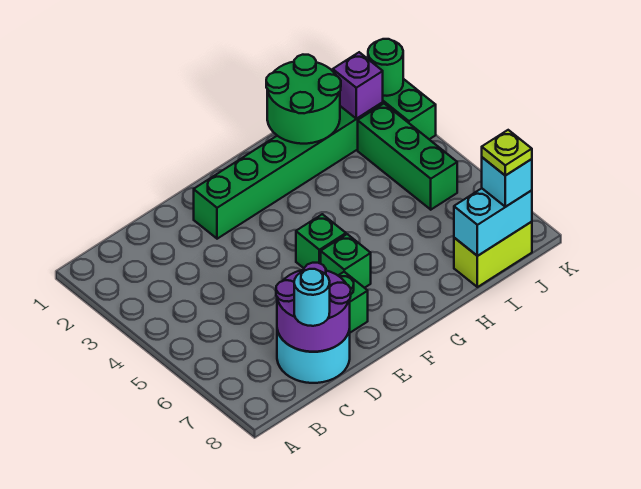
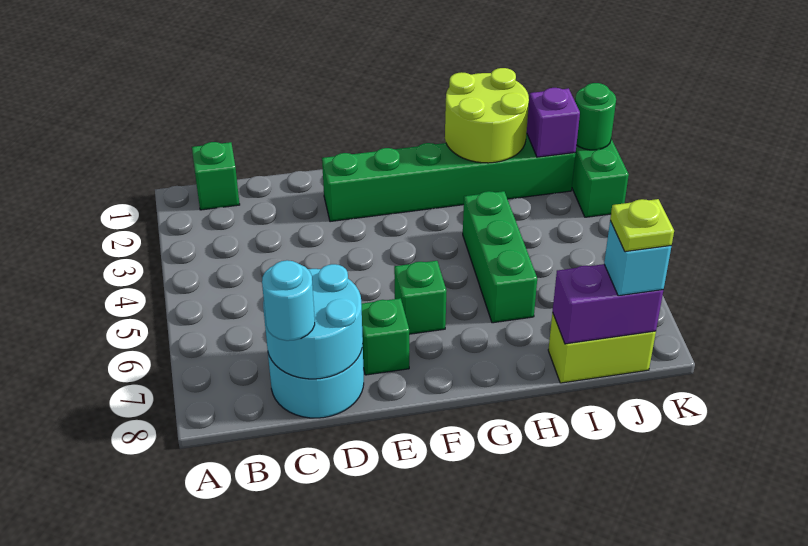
purple 2x2 round brick [276,263,351,352] -> cyan 2x2 round brick [263,264,363,379]
green 1x1 brick [296,214,346,268] -> green 1x1 brick moved to [192,142,240,210]
green 2x2 round brick [266,55,341,144] -> lime 2x2 round brick [445,68,529,163]
cyan 1x2 brick [454,188,532,256] -> purple 1x2 brick [553,264,663,344]
green 1x3 brick [358,104,457,210] -> green 1x3 brick moved to [463,191,537,323]

